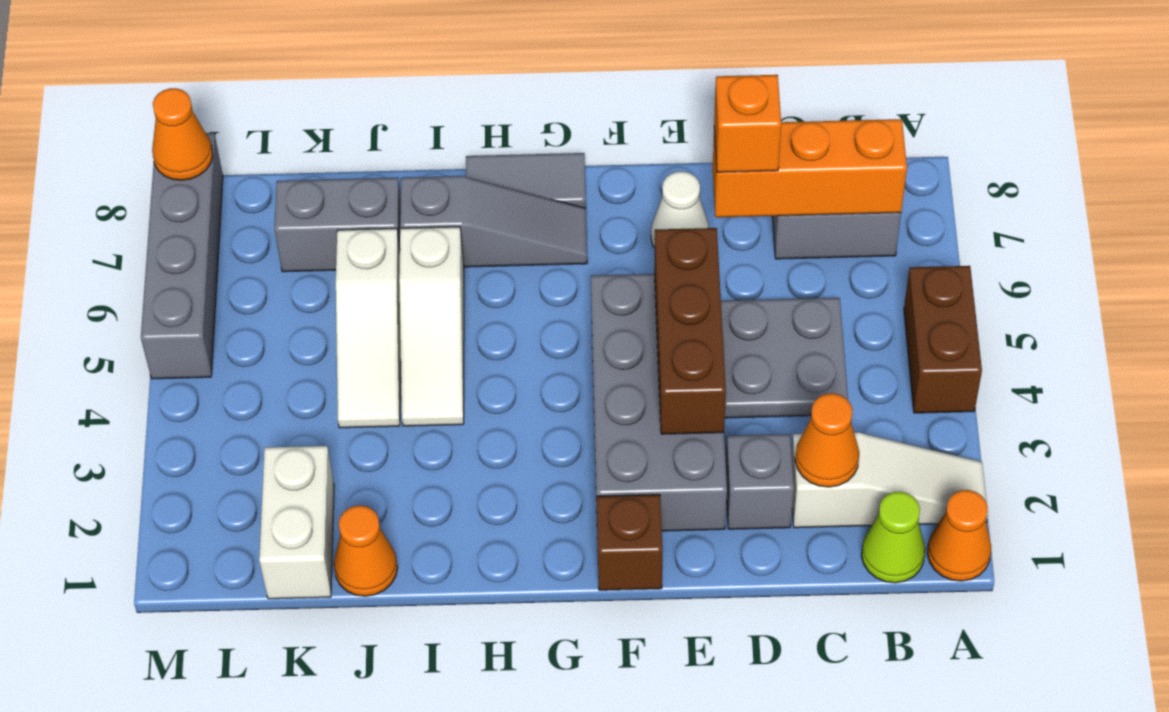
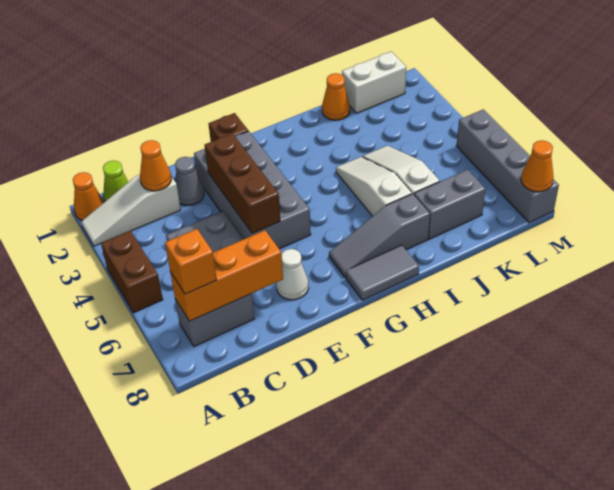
grey 1x1 brick [726,434,794,529] -> grey 1x1 cone [175,157,204,206]
orange 1x1 brick [714,75,781,172] -> orange 1x1 brick moved to [165,229,217,294]
white 1x2 brick [259,446,334,599] -> white 1x2 brick turned to [342,52,406,113]

